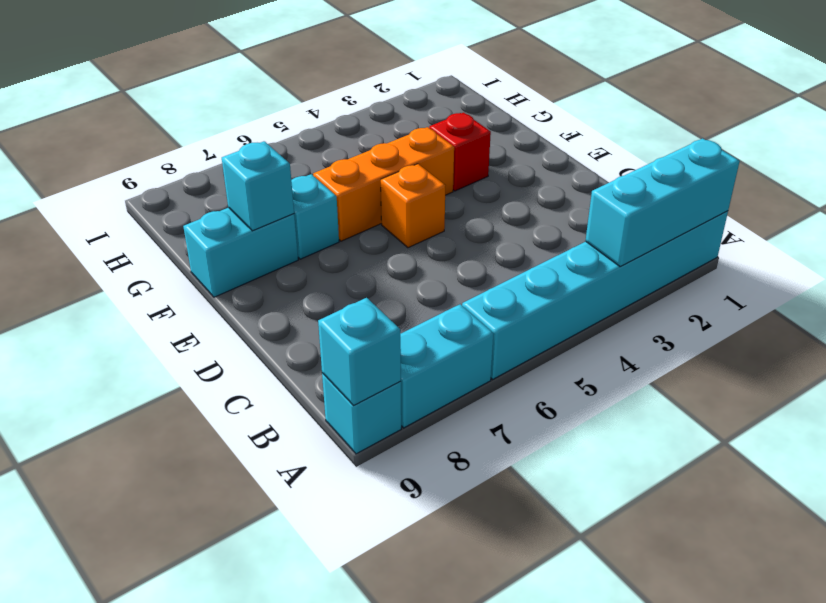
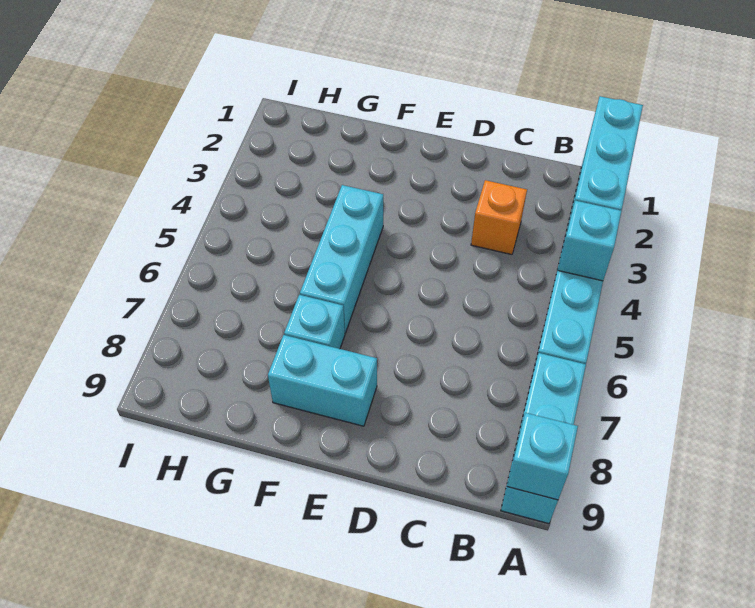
orange 1x1 brick [381,164,445,248] -> orange 1x1 brick moved to [471,180,527,255]
red 1x1 brick [429,113,491,191] -> none
orange 1x3 brick [313,127,454,241] -> cyan 1x3 brick [300,185,383,333]
cyan 1x2 brick [183,208,298,297] -> cyan 1x2 brick turned to [268,335,377,426]
cyan 1x1 brick [222,141,294,231] -> cyan 1x1 brick moved to [558,201,621,281]

